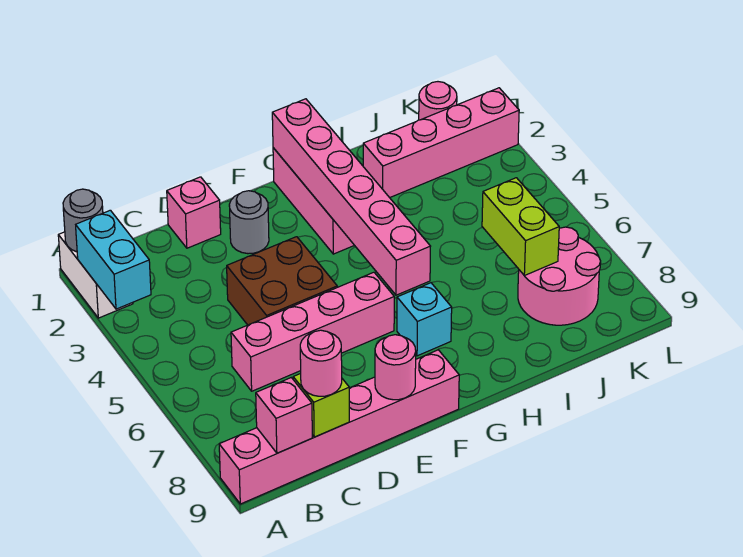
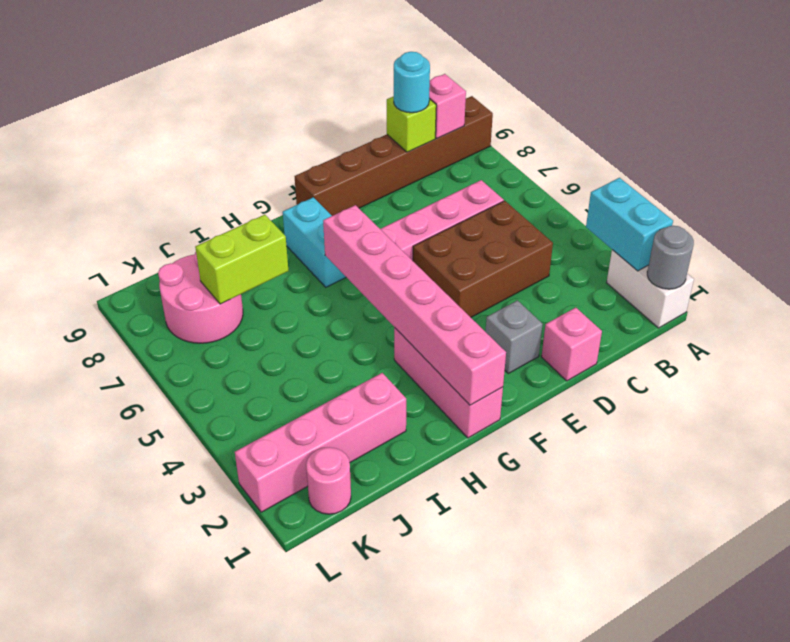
pink 1x6 brick [219,350,459,504] -> brown 1x6 brick [295,96,493,216]
pink 1x1 round brick [300,330,342,396] -> cyan 1x1 round brick [394,52,430,113]
brown 2x2 brick [227,237,337,325] -> brown 2x3 brick [413,201,553,317]
grey 1x1 round brick [229,191,269,254] -> grey 1x1 brick [485,300,543,373]
pink 1x1 round brick [375,335,416,400] -> none
cyan 1x1 brick [397,283,452,356] -> cyan 1x2 brick [283,197,346,287]
lime 1x2 brick [482,178,559,276] -> lime 1x2 brick turned to [195,215,288,304]

